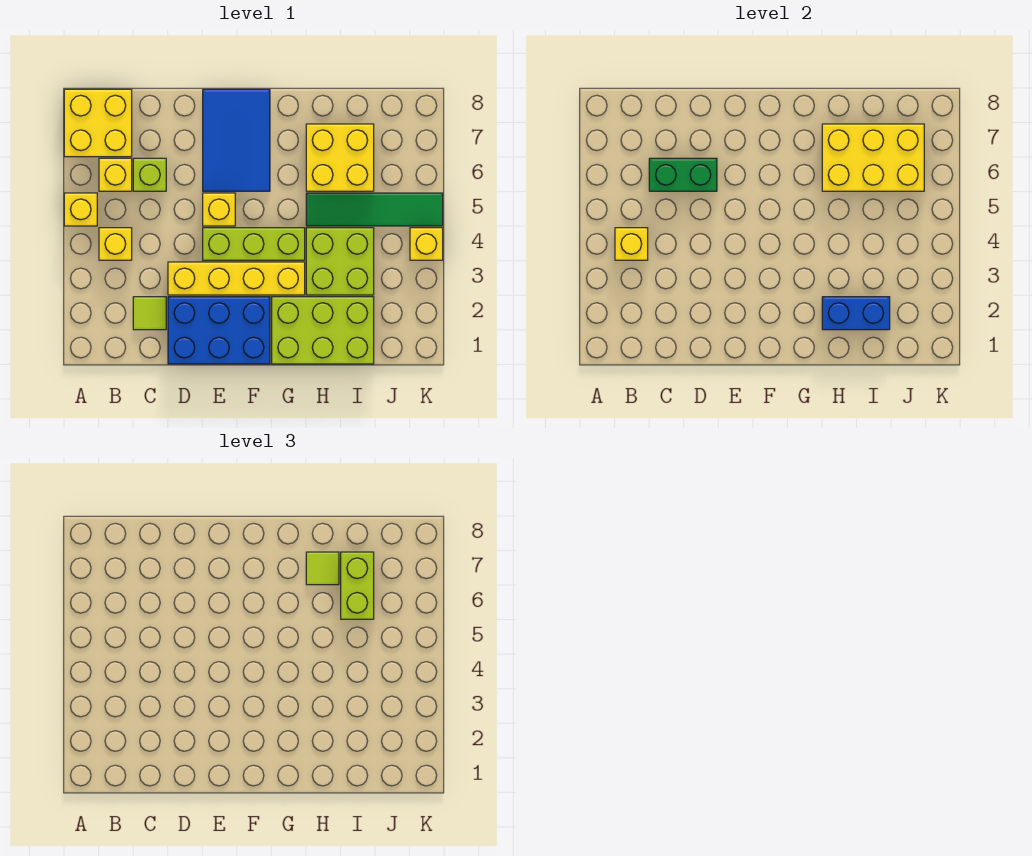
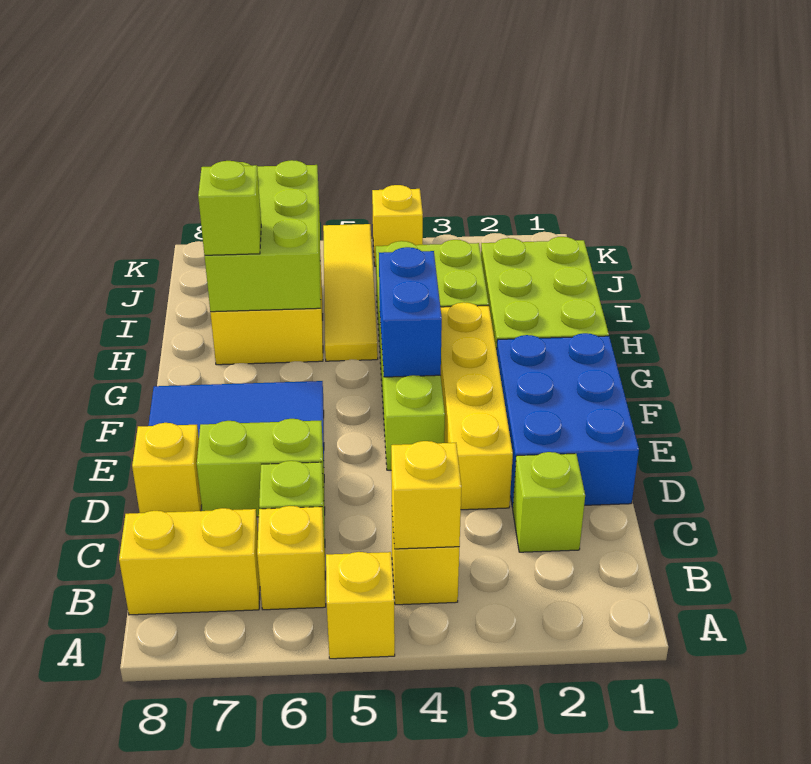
yellow 2x2 brick [64,89,132,157] -> yellow 1x2 brick [119,508,260,615]
lime 1x1 tile [133,297,166,330] -> lime 1x1 brick [513,452,585,552]
green 1x2 brick [649,158,717,191] -> none
yellow 1x1 brick [203,193,235,226] -> yellow 1x1 brick moved to [132,423,202,513]
blue 1x2 brick [822,297,890,330] -> blue 1x2 brick moved to [379,247,442,377]
green 1x4 tile [306,193,443,226] -> yellow 1x4 tile [323,224,378,361]
yellow 2x3 brick [822,124,924,191] -> lime 2x3 brick [204,160,321,312]
lime 1x1 tile [306,552,339,585] -> lime 1x1 brick [198,161,261,255]
lime 1x2 brick [341,552,374,619] -> lime 1x2 brick moved to [197,419,325,517]

